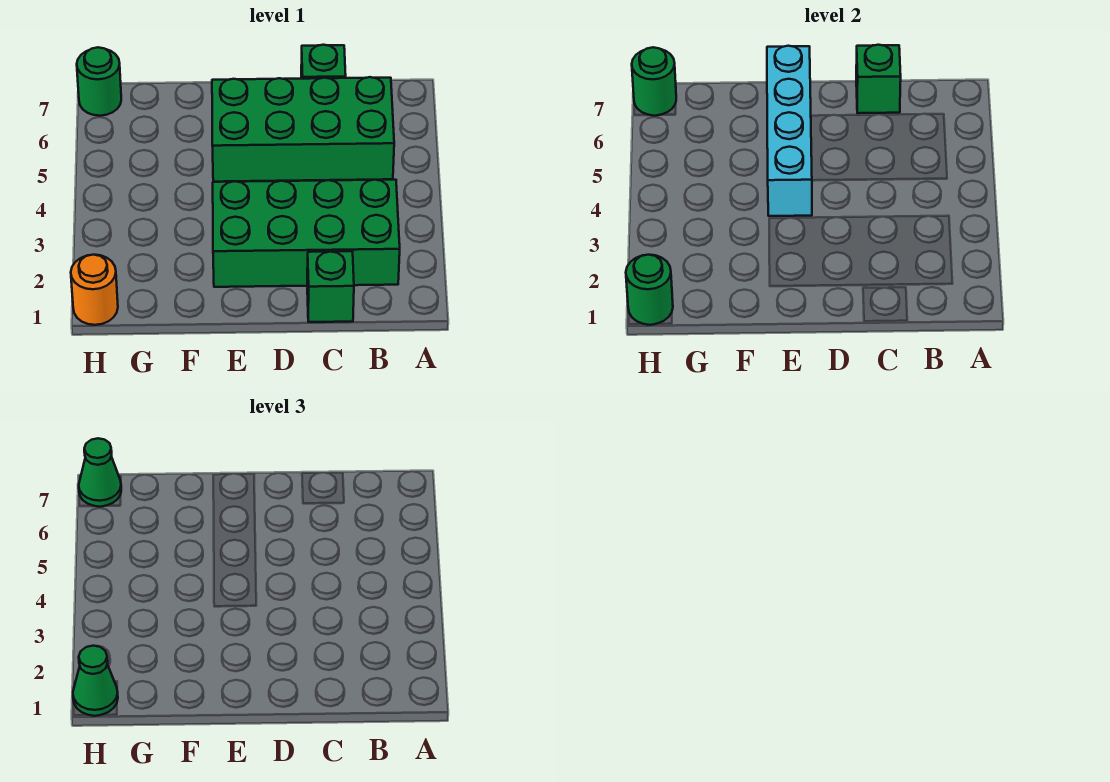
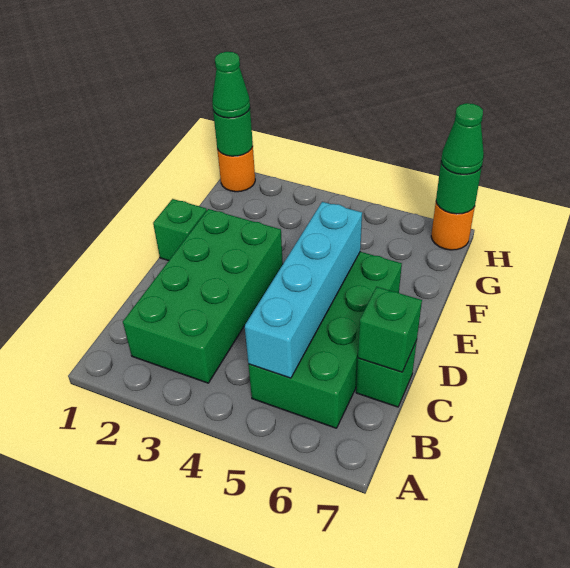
green 1x1 brick [307,251,354,322] -> green 1x1 brick moved to [153,199,207,261]
cyan 1x4 brick [767,46,812,216] -> cyan 1x4 brick turned to [245,202,362,378]
green 1x1 round brick [77,47,121,116] -> orange 1x1 round brick [431,202,475,250]

